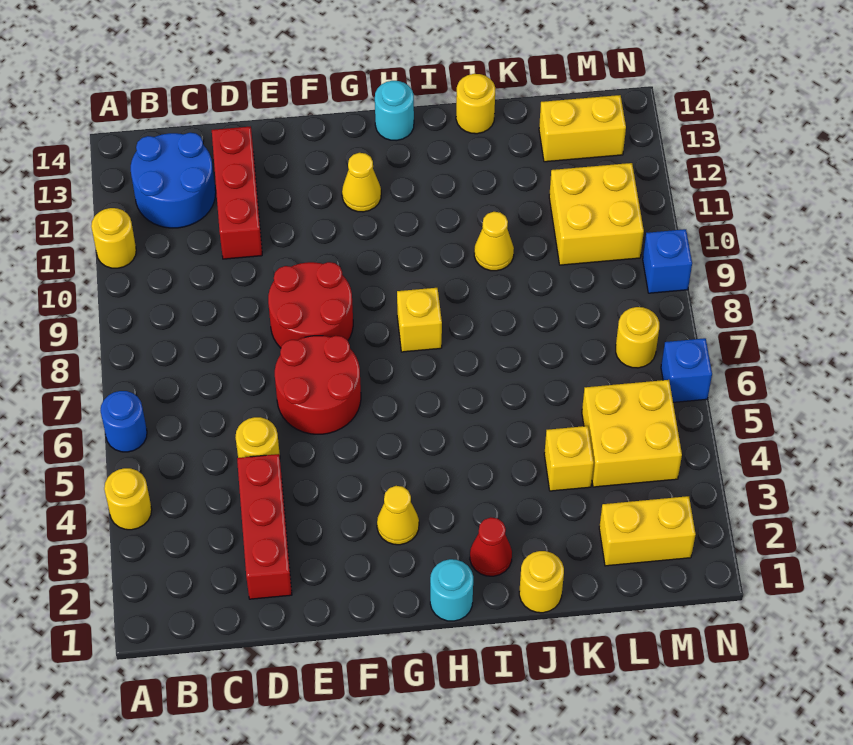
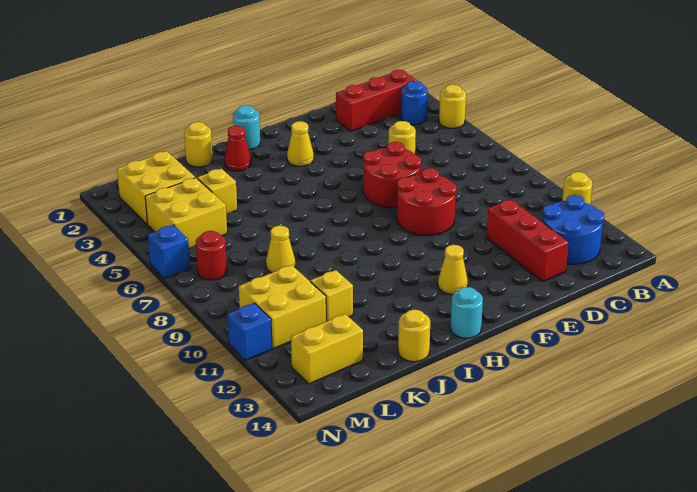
blue 1x1 round brick [100,391,147,452] -> blue 1x1 round brick moved to [401,81,428,125]
red 1x3 brick [237,454,292,599] -> red 1x3 brick turned to [336,70,417,131]
yellow 1x1 brick [397,288,442,352] -> yellow 1x1 brick moved to [310,270,353,321]
yellow 1x1 cone [474,212,514,271] -> yellow 1x1 cone moved to [266,225,295,273]
yellow 1x2 brick [599,496,696,566] -> yellow 2x2 brick [117,151,195,224]
yellow 1x1 round brick [616,307,659,368] -> red 1x1 round brick [196,231,227,280]
blue 1x1 brick [643,229,692,293] -> blue 1x1 brick moved to [228,303,272,360]

